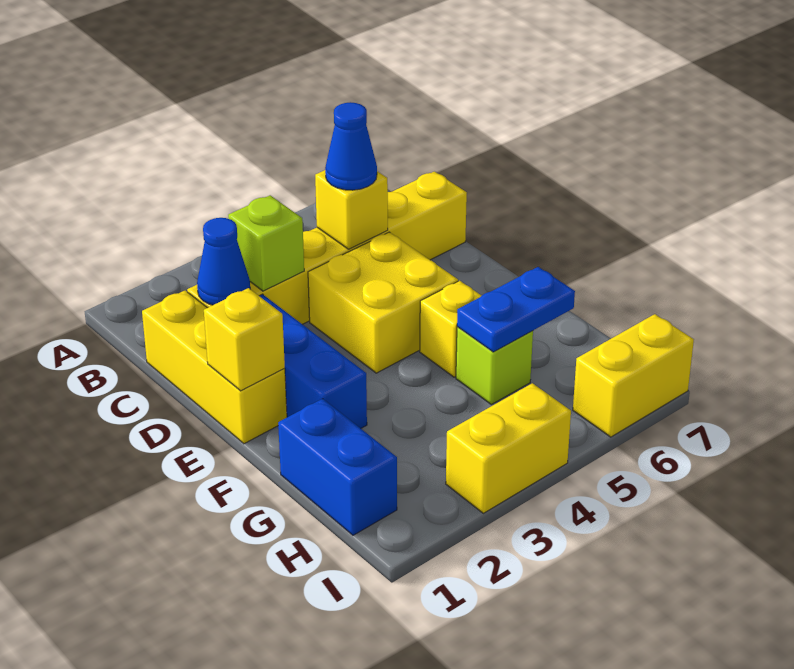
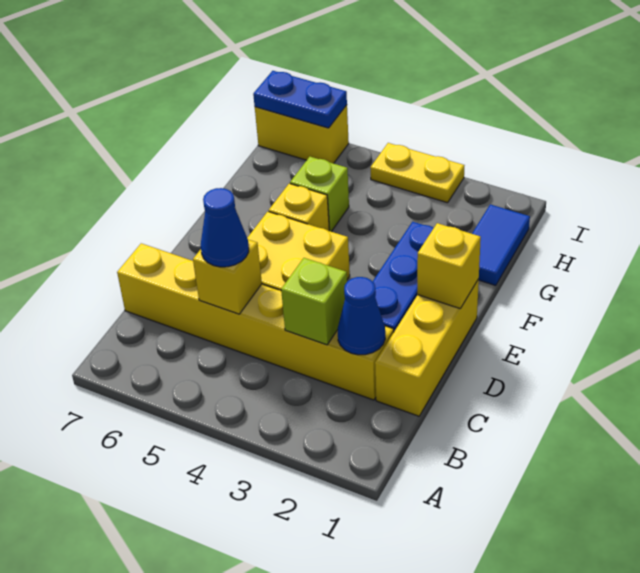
blue 1x2 brick [278,399,397,535] -> blue 1x2 tile [472,204,530,285]
blue 1x2 plate [457,267,575,352] -> blue 1x2 plate moved to [253,71,347,128]
yellow 1x2 brick [446,383,571,513] -> yellow 1x2 plate [370,143,464,203]

